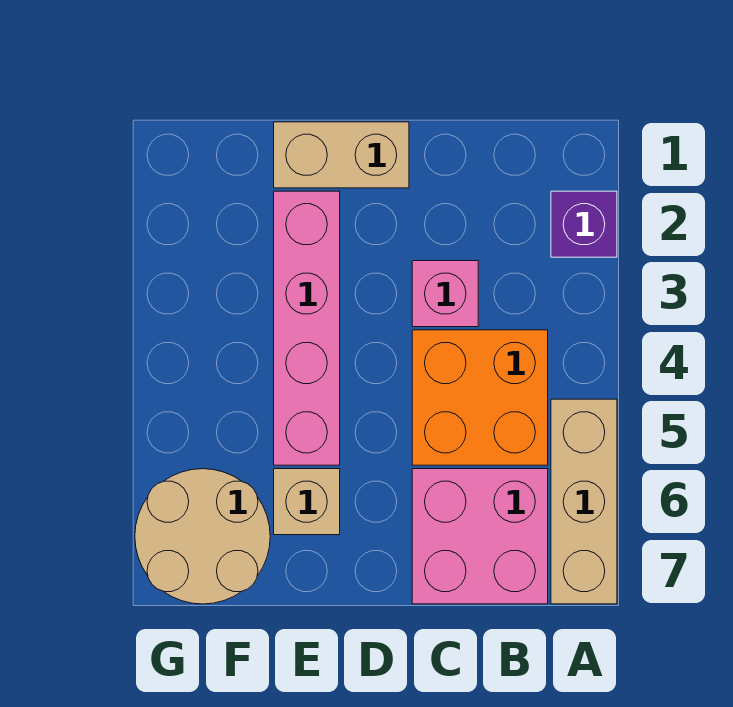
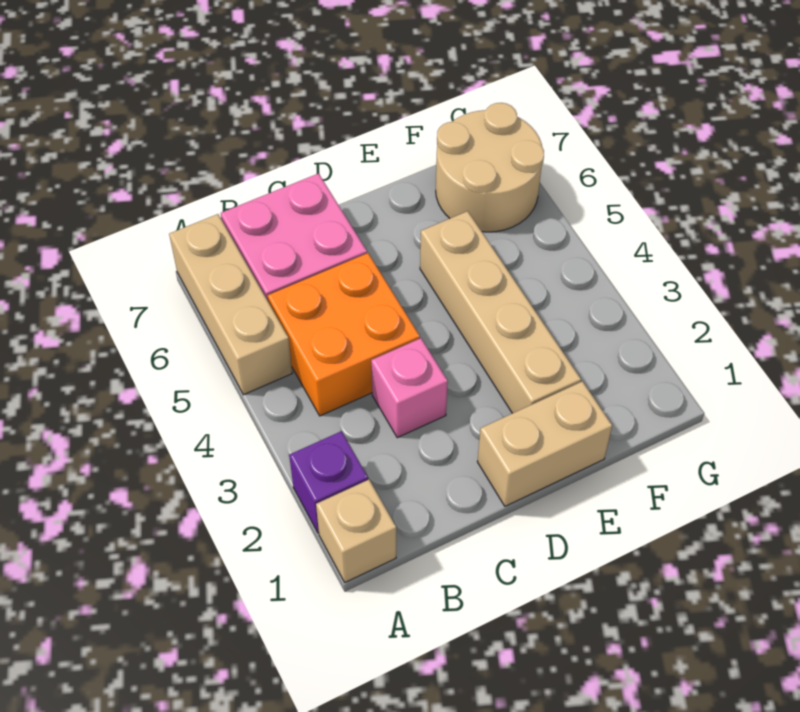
pink 1x4 brick [274,191,340,465] -> tan 1x4 brick [420,211,581,413]
tan 1x1 brick [274,469,340,535] -> tan 1x1 brick moved to [316,480,396,582]

